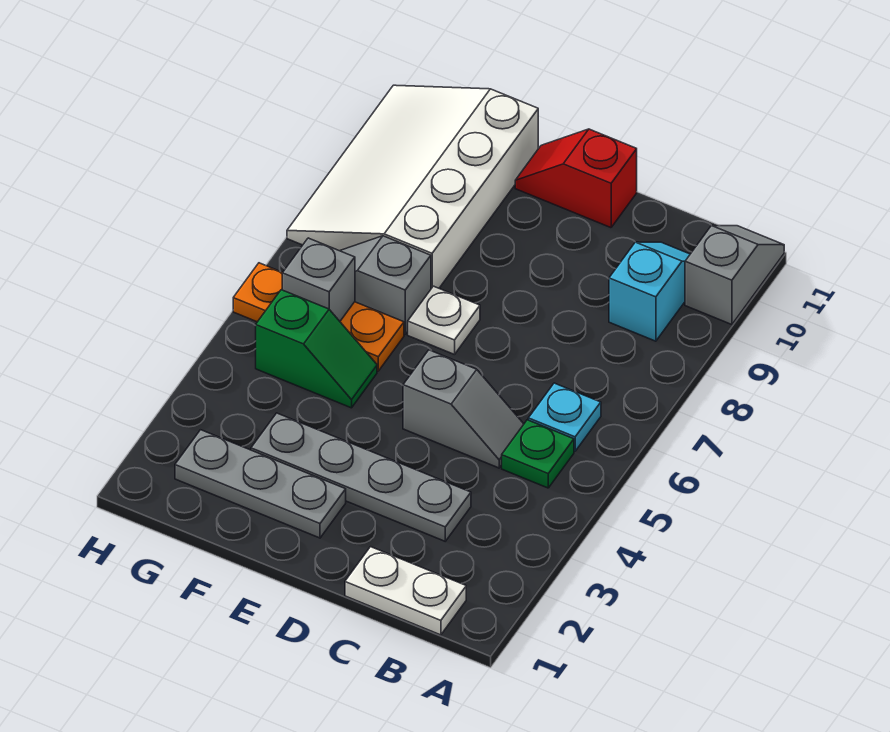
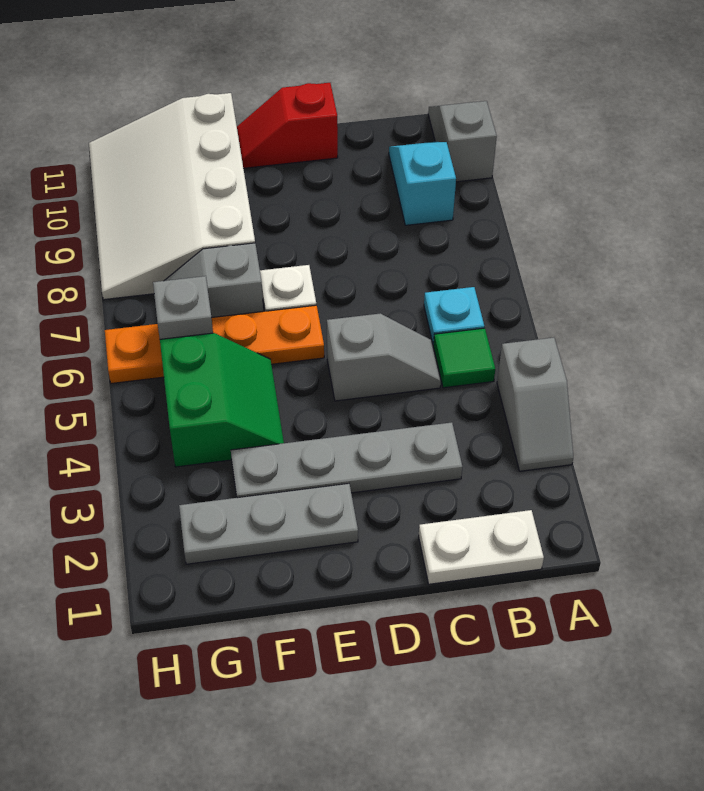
none -> grey 1x2 slope [497,338,573,471]
green 1x1 plate [502,420,574,488] -> green 1x1 tile [433,328,495,388]
green 1x2 slope [256,290,377,408] -> green 2x2 slope [160,333,284,467]
orange 1x3 plate [233,263,404,371] -> orange 1x4 plate [105,305,324,384]

